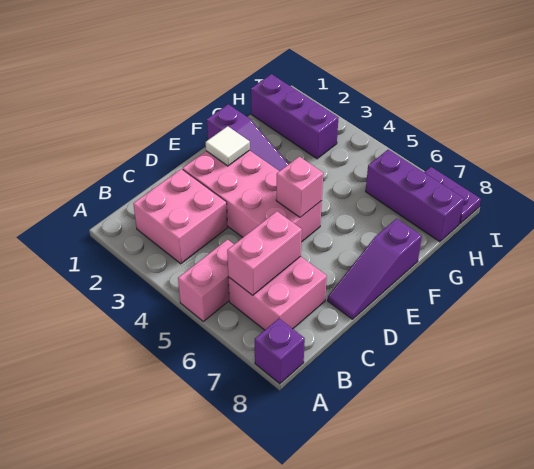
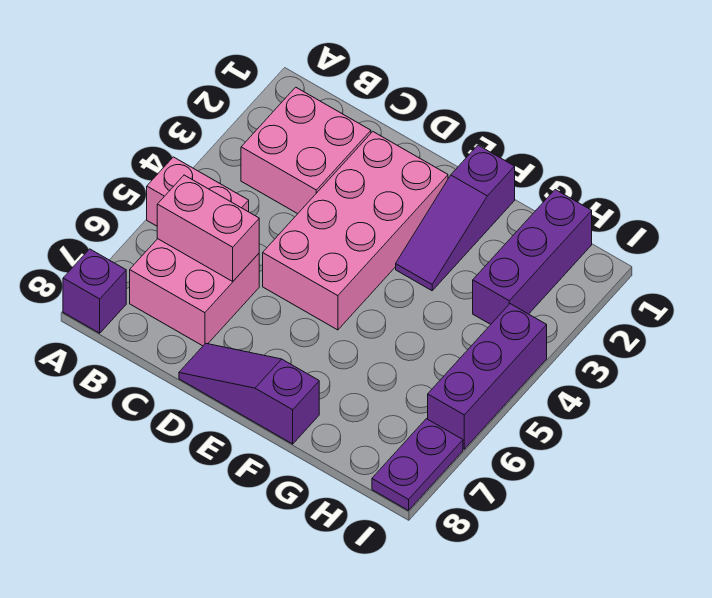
white 1x1 tile [206,126,250,166] -> none
pink 1x1 brick [276,157,323,217] -> none
purple 1x3 brick [366,149,464,242] -> purple 1x3 brick moved to [428,304,547,449]

